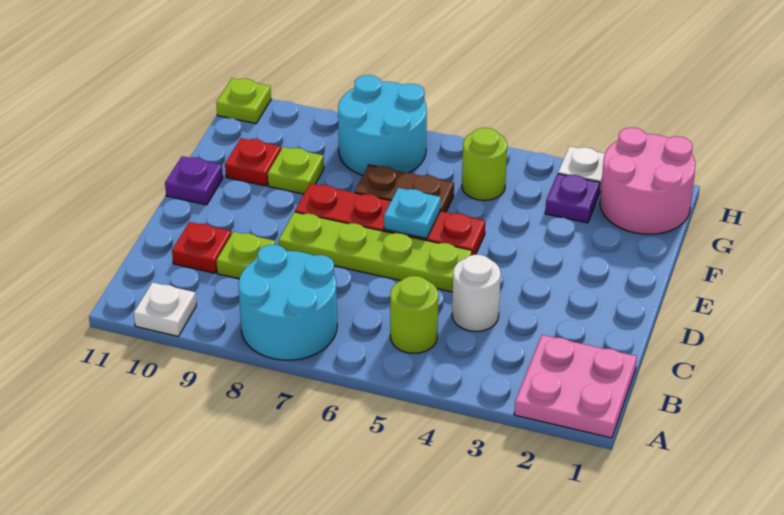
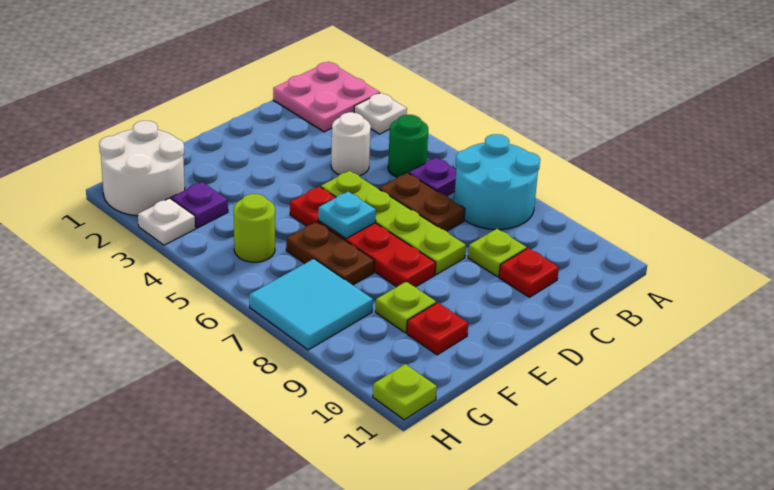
white 1x1 plate [134,282,196,336] -> white 1x1 plate moved to [354,93,407,134]
lime 1x1 round brick [390,276,438,353] -> green 1x1 round brick [388,115,428,177]
none -> brown 1x2 plate [379,173,465,231]
purple 1x1 plate [165,156,223,205] -> purple 1x1 plate moved to [409,157,456,196]
pink 2x2 round brick [600,127,695,234] -> white 2x2 round brick [99,121,185,216]
cyan 2x2 round brick [338,75,427,175] -> cyan 2x2 tile [249,259,373,350]

